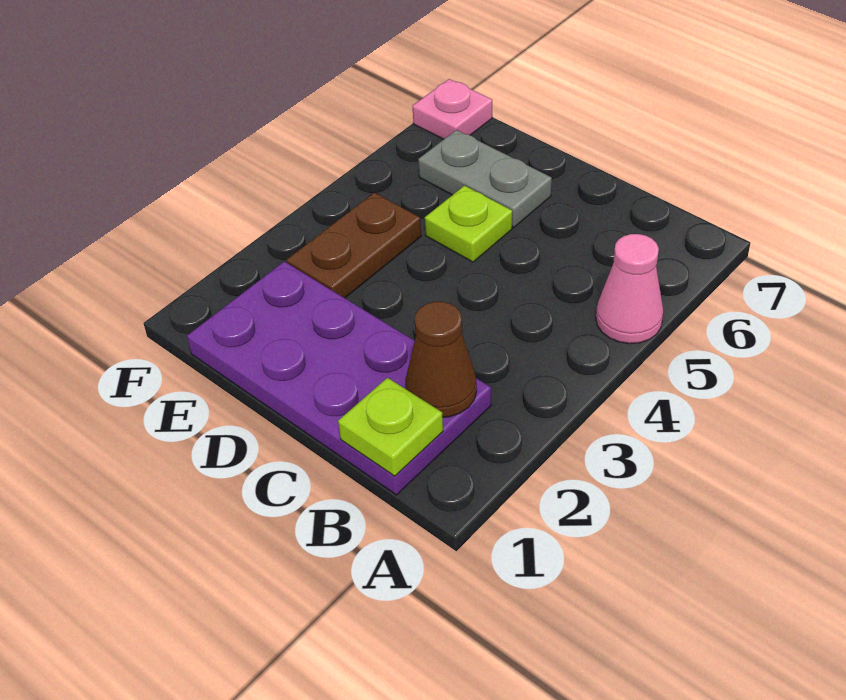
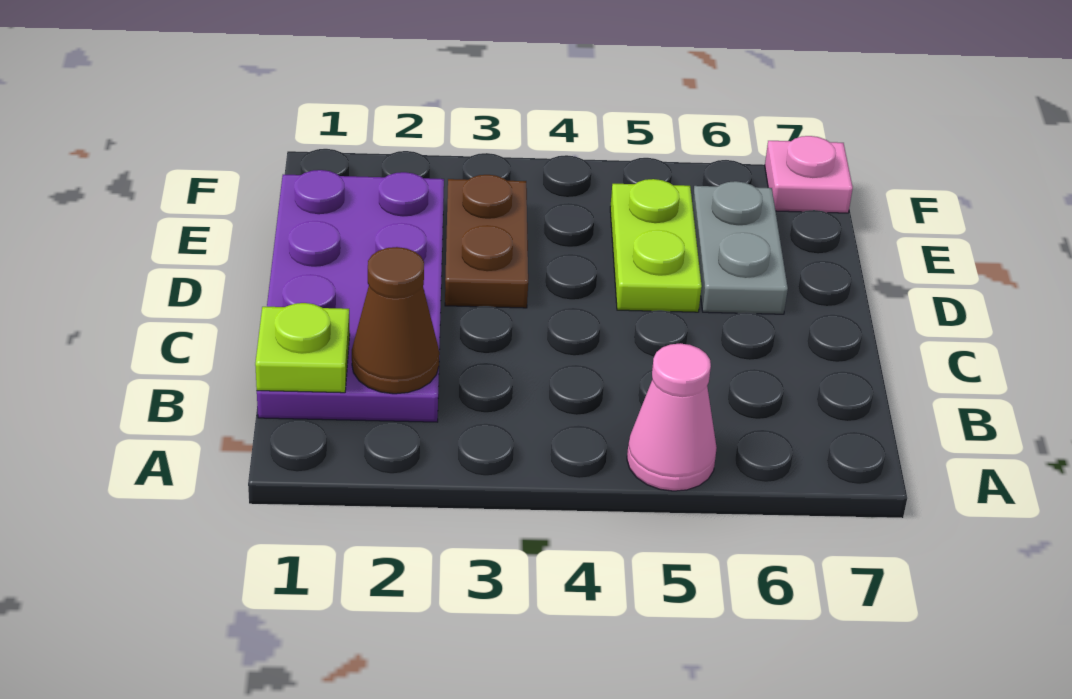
lime 1x1 plate [425,186,512,262] -> lime 1x2 plate [610,179,702,312]
brown 1x2 plate [287,193,421,298] -> brown 1x2 plate turned to [445,175,528,308]

